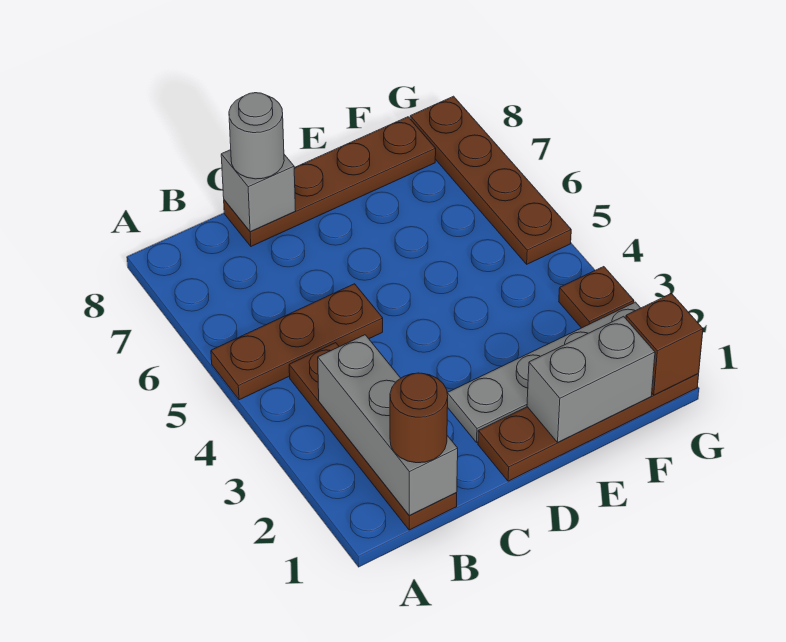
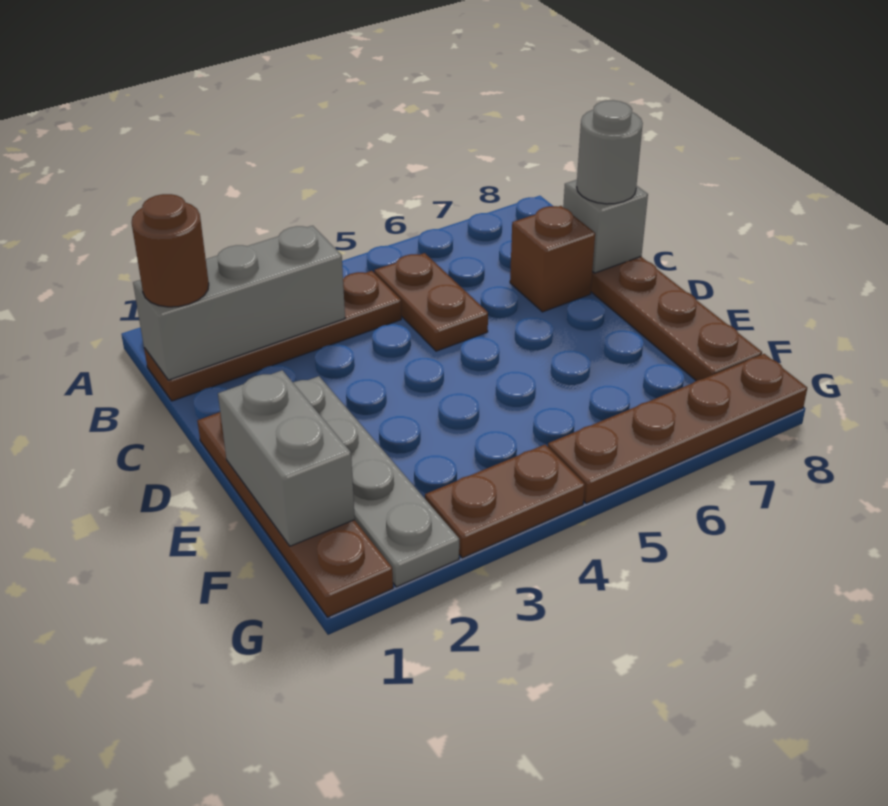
brown 1x3 plate [211,284,383,400] -> brown 1x2 plate [374,253,488,351]
brown 1x1 brick [626,294,703,395] -> brown 1x1 brick moved to [510,206,595,312]
brown 1x1 plate [559,267,634,328] -> brown 1x2 plate [425,445,585,558]

